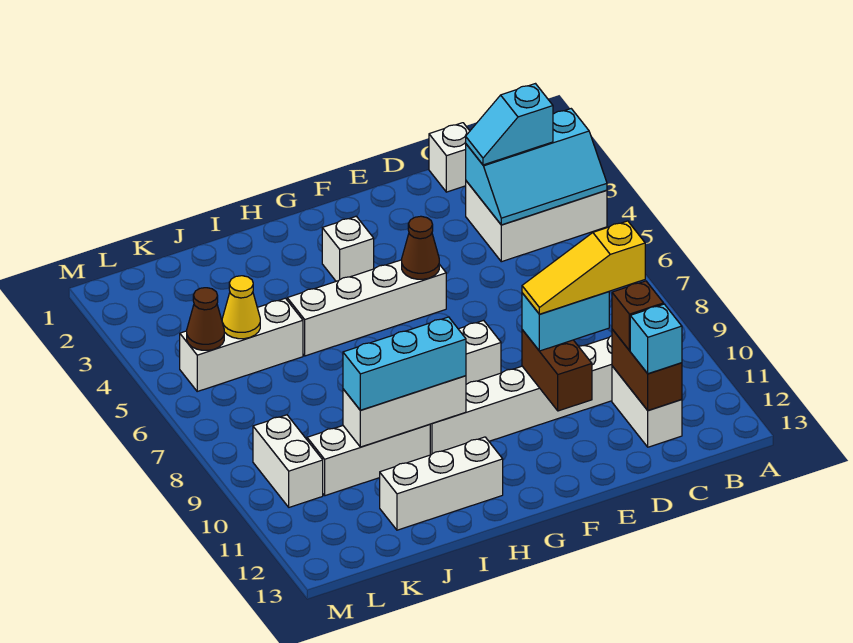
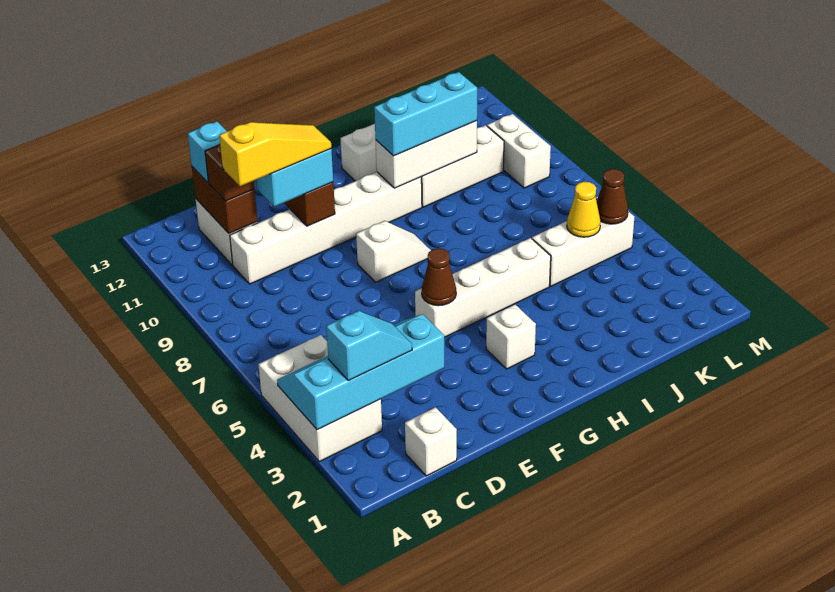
white 2x3 brick [466,181,607,262] -> white 2x3 brick turned to [258,335,382,462]
cyan 2x3 slope [466,109,607,225] -> cyan 2x4 slope [277,314,444,430]

